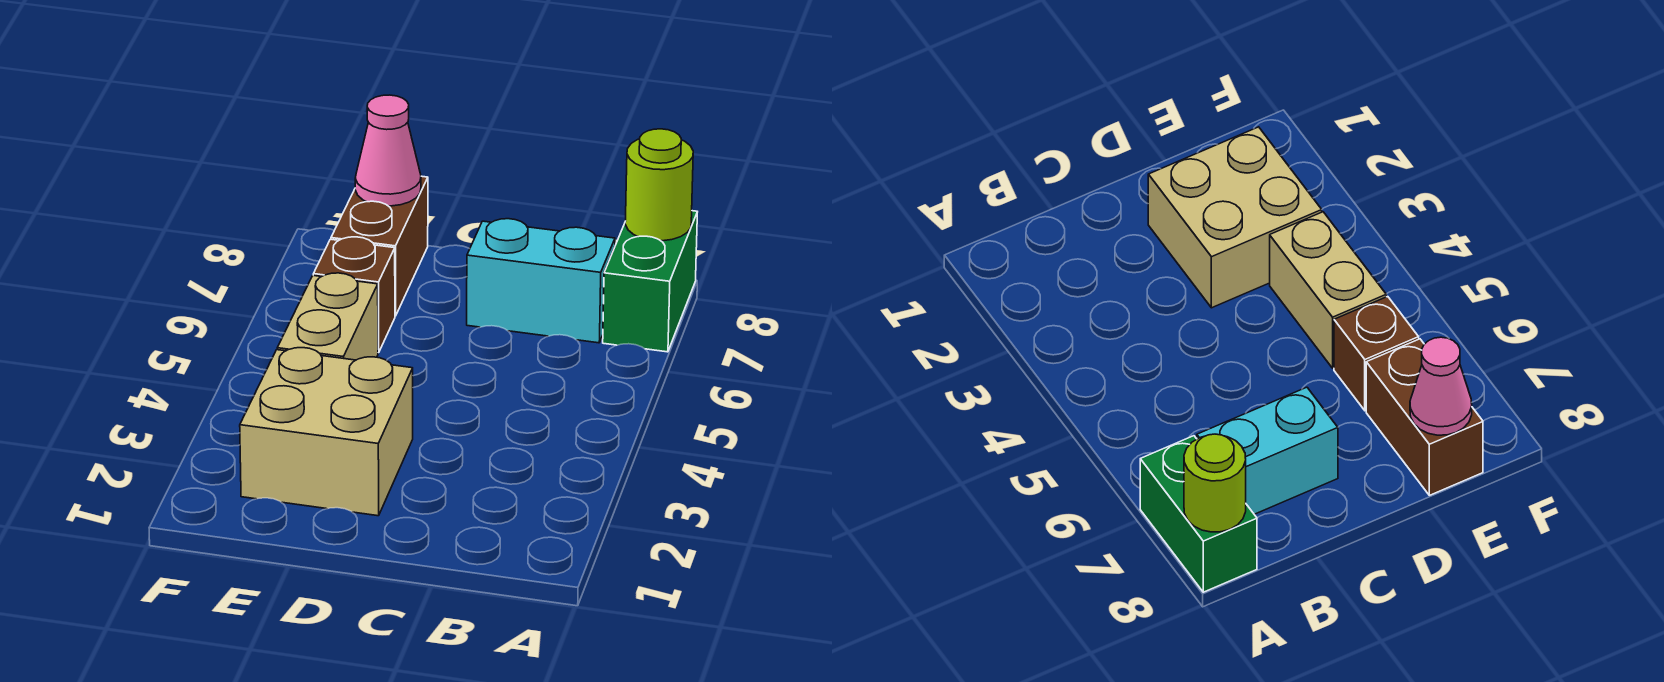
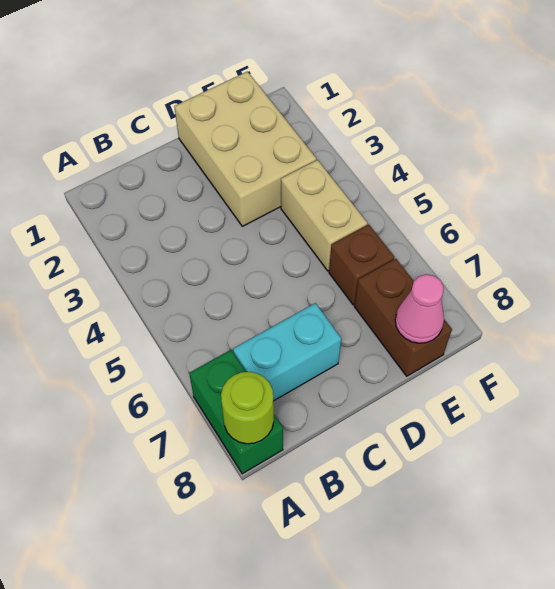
tan 2x2 brick [240,348,413,516] -> tan 2x3 brick [174,72,316,226]

